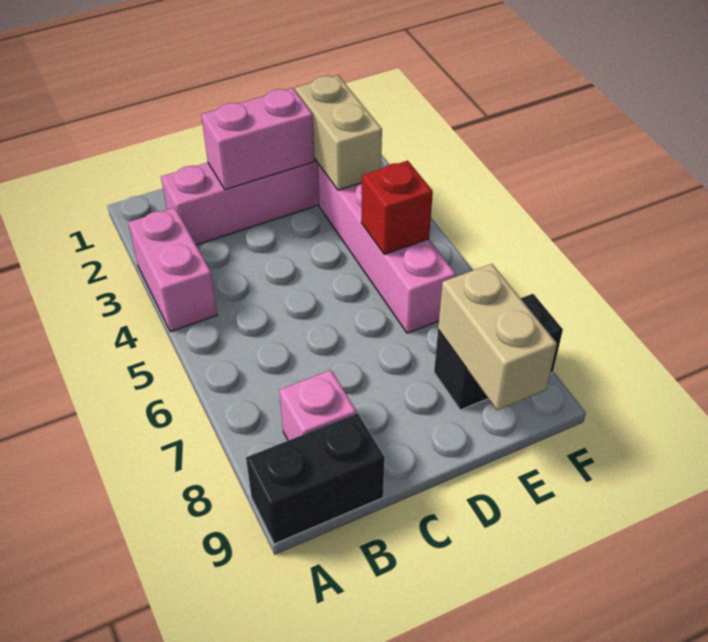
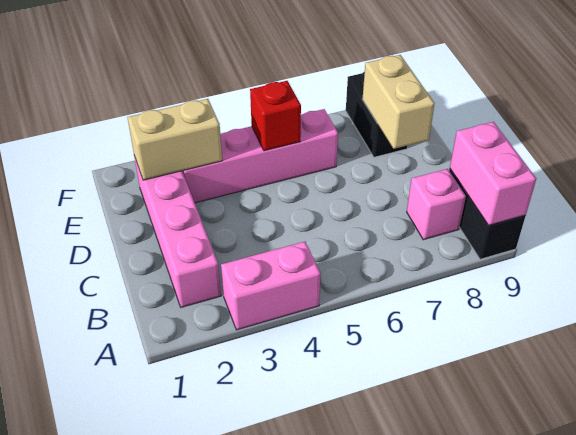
pink 1x2 brick [201,88,315,190] -> pink 1x2 brick moved to [450,122,536,225]
tan 1x2 brick [438,264,557,410] -> tan 1x2 brick turned to [362,55,435,149]

